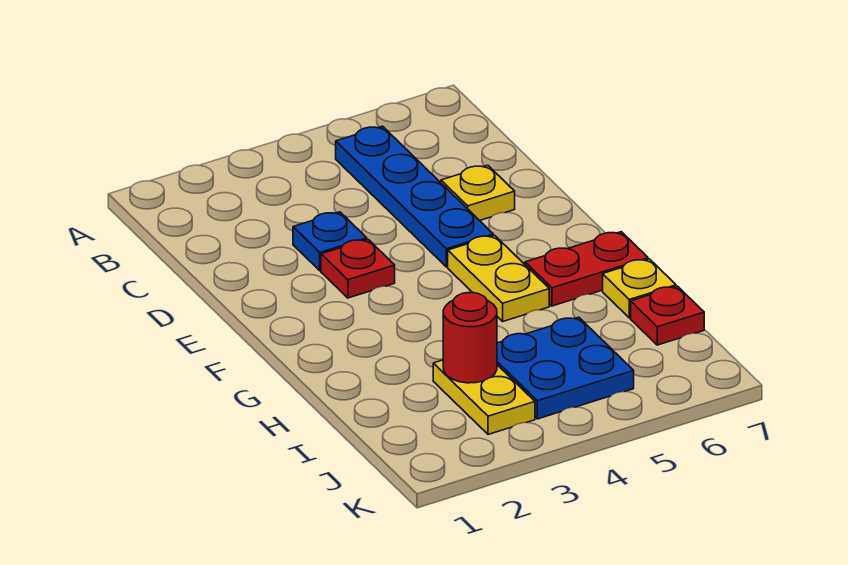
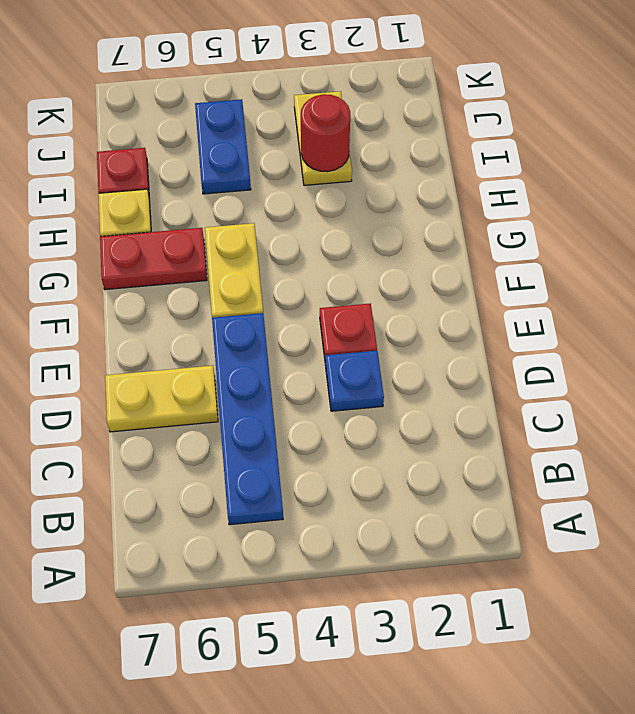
yellow 1x1 plate [441,165,515,221] -> yellow 1x2 plate [105,366,218,432]
blue 2x2 plate [497,317,634,419] -> blue 1x2 plate [195,99,251,194]

